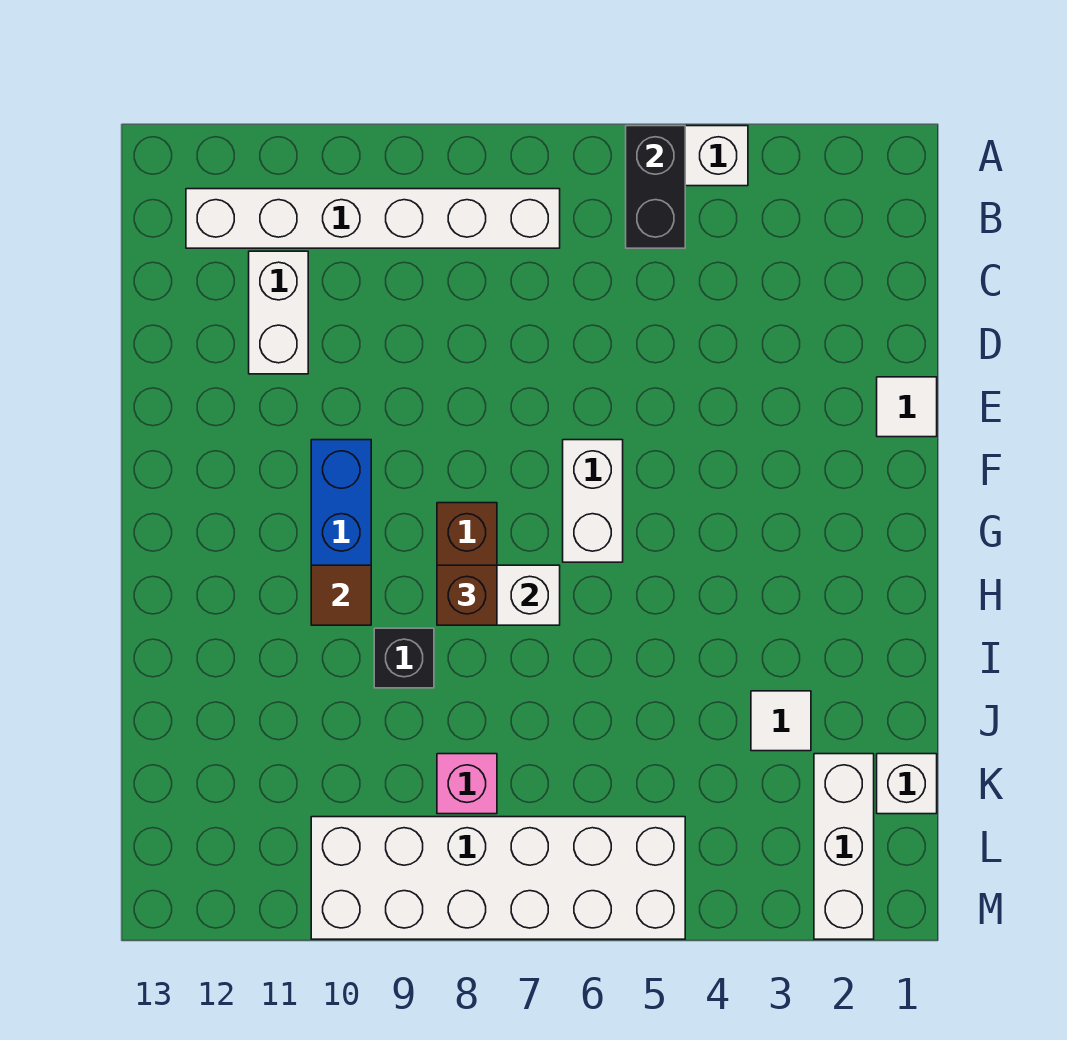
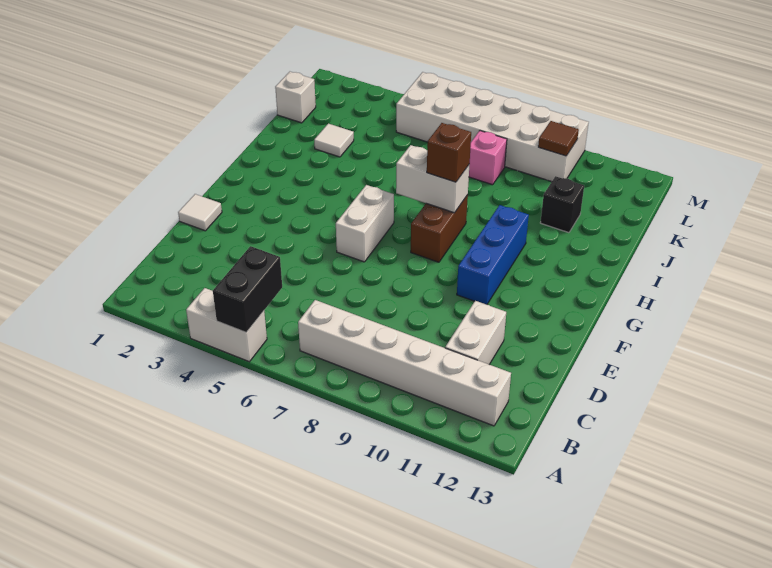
brown 1x1 tile [311,565,371,625] -> brown 1x1 tile moved to [538,121,579,156]
black 1x1 brick [374,628,434,688] -> black 1x1 brick moved to [540,176,584,233]
white 1x3 brick [814,754,874,939] -> none

